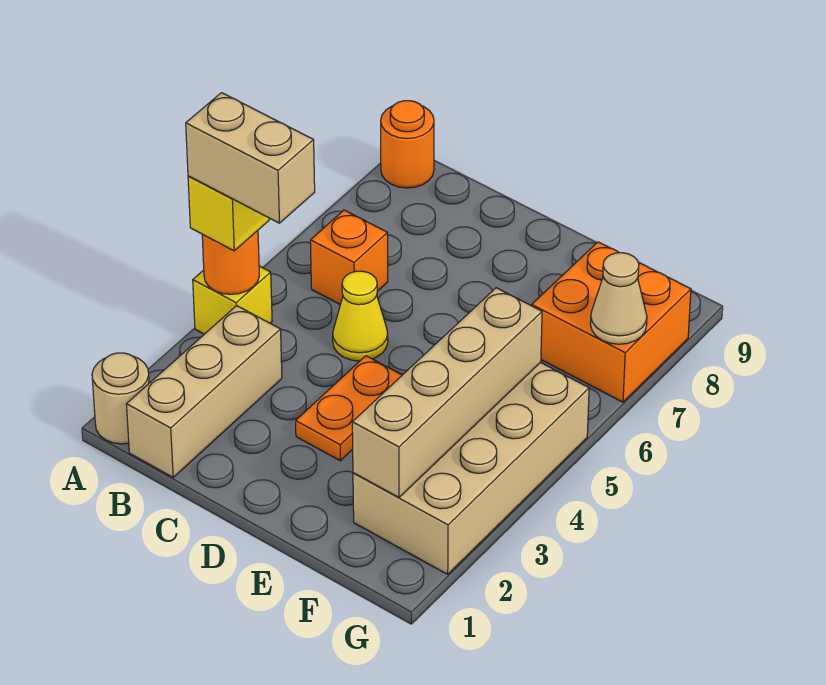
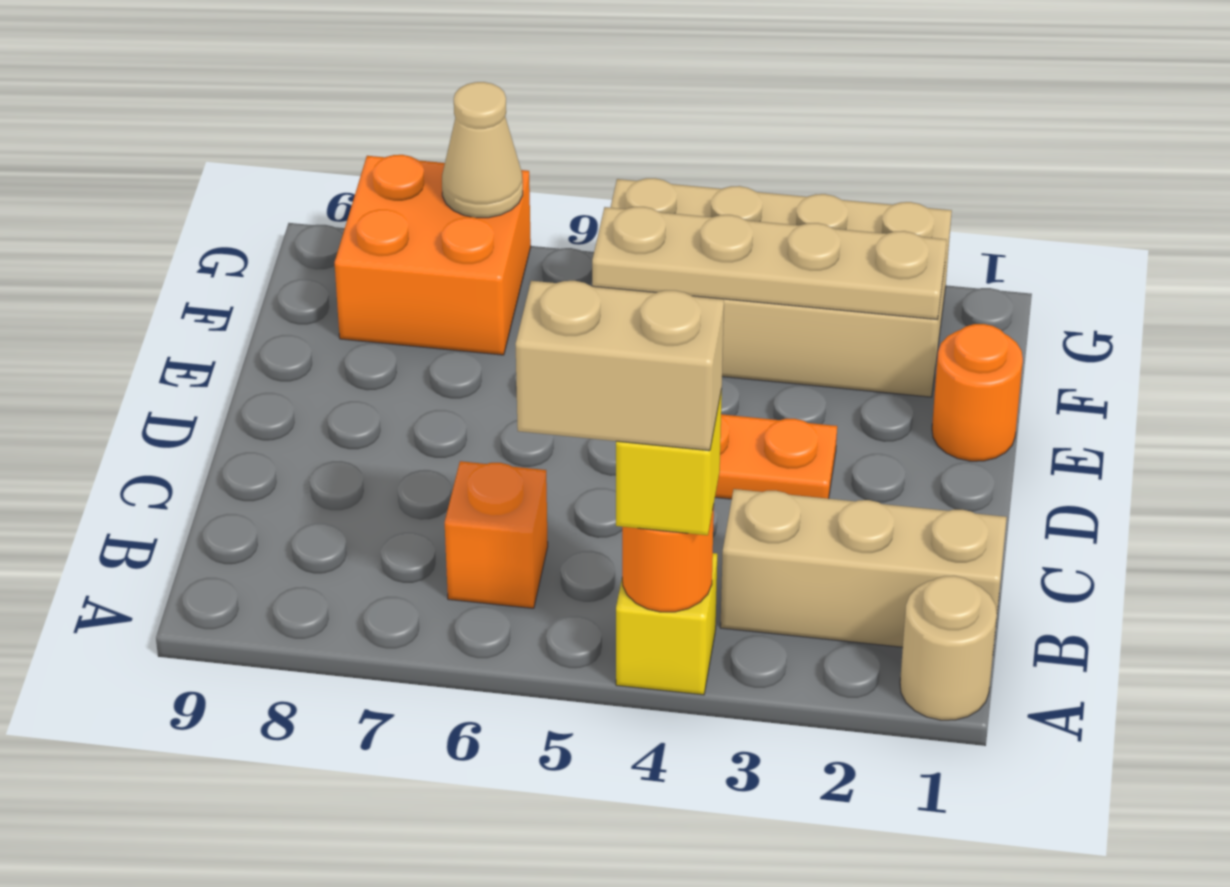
tan 1x2 brick [186,93,315,223] -> tan 1x2 brick turned to [515,281,724,451]
orange 1x1 round brick [381,101,434,188] -> orange 1x1 round brick moved to [932,324,1023,461]
yellow 1x1 cone [333,271,388,361] -> none
tan 1x4 brick [352,288,542,497] -> tan 1x4 plate [592,207,947,320]

